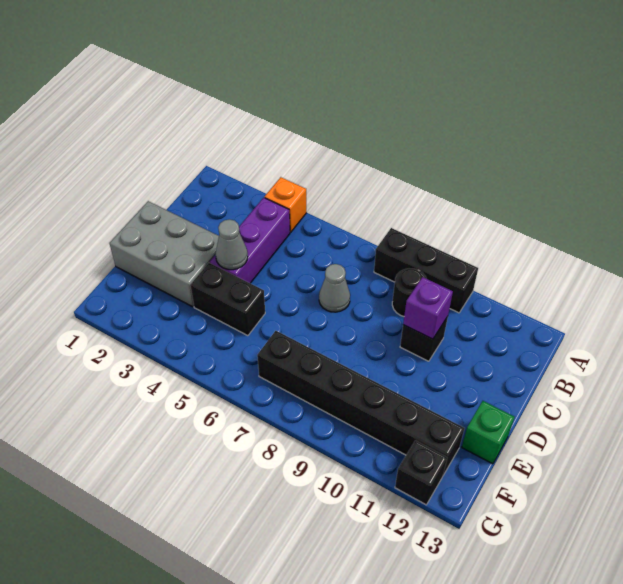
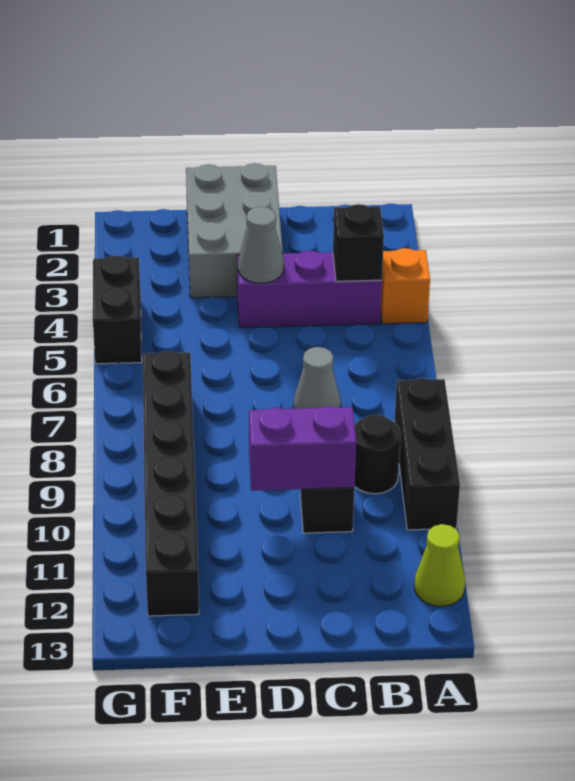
none -> lime 1x1 cone [414,524,465,606]
purple 1x1 brick [403,277,453,339] -> purple 1x2 brick [249,406,356,491]
black 1x2 brick [190,263,265,336] -> black 1x2 brick moved to [93,256,142,364]
green 1x1 brick [462,401,515,464] -> none
black 1x1 brick [395,440,448,505] -> black 1x1 brick moved to [333,204,384,281]

